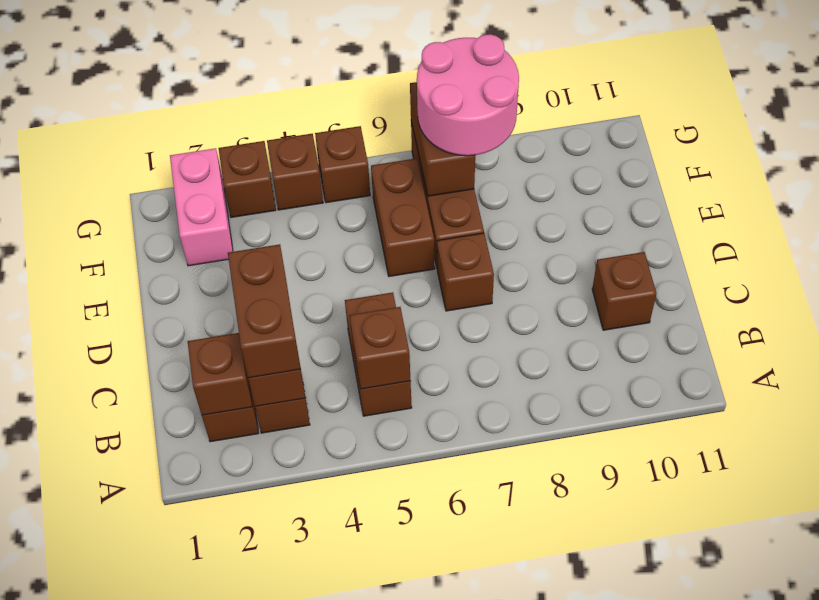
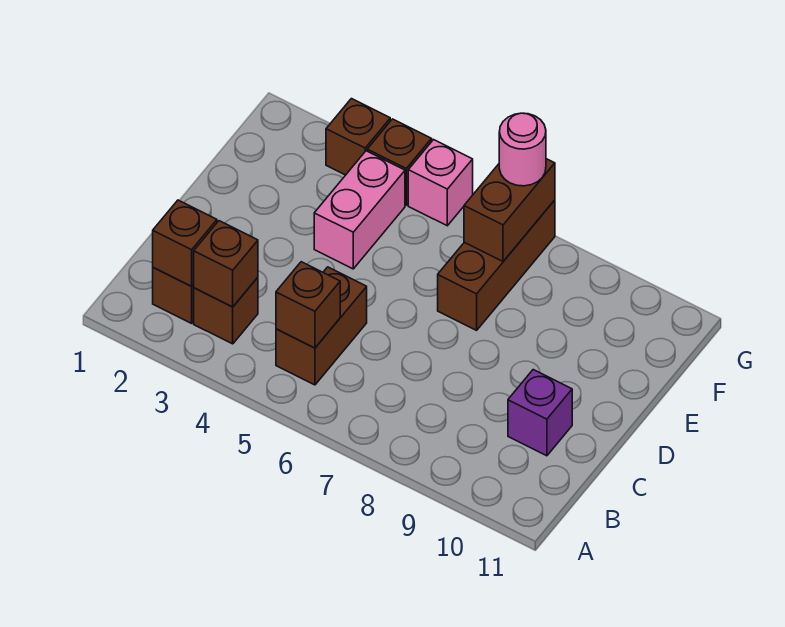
brown 1x2 brick [228,244,300,378] -> none
brown 1x1 brick [592,252,656,330] -> purple 1x1 brick [508,370,572,456]
brown 1x1 brick [437,233,494,311] -> none
brown 1x2 brick [371,158,435,276] -> none
pink 1x2 brick [170,148,233,266] -> pink 1x2 brick moved to [314,151,405,269]
pink 2x2 round brick [417,34,519,156] -> pink 1x1 round brick [499,113,546,186]
brown 1x1 brick [315,126,370,203] -> pink 1x1 brick [408,140,473,226]

